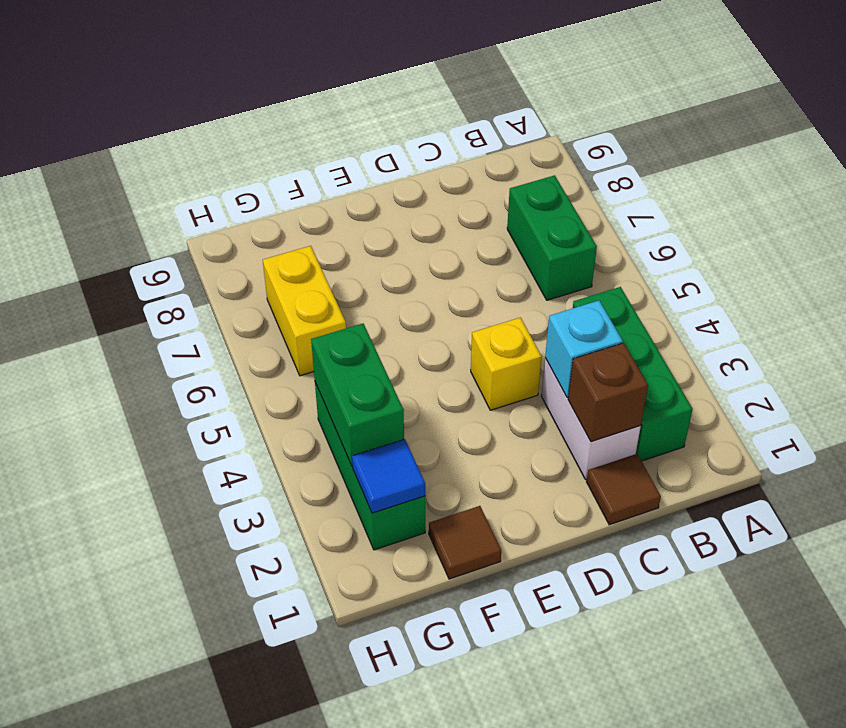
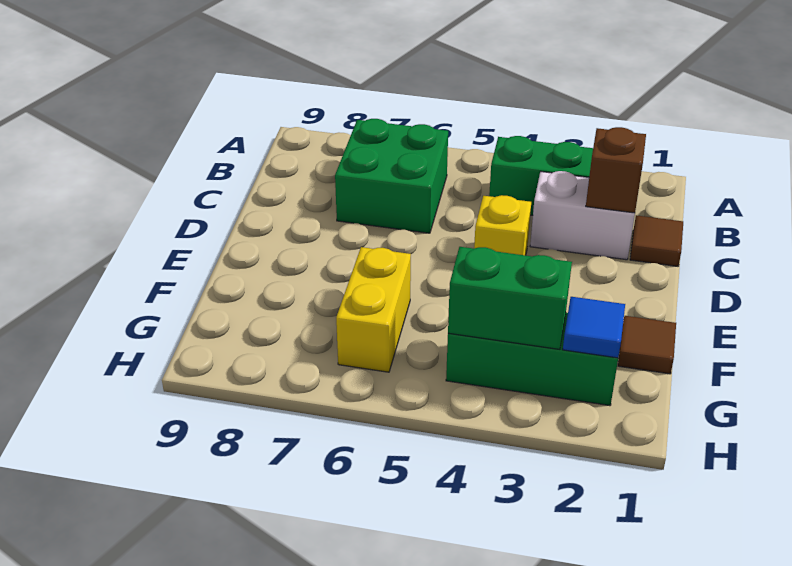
green 1x2 brick [507,175,597,300] -> green 2x2 brick [335,119,448,233]
cyan 1x1 brick [545,301,623,398] -> none
yellow 1x2 brick [263,246,346,376] -> yellow 1x2 brick turned to [336,247,411,372]

